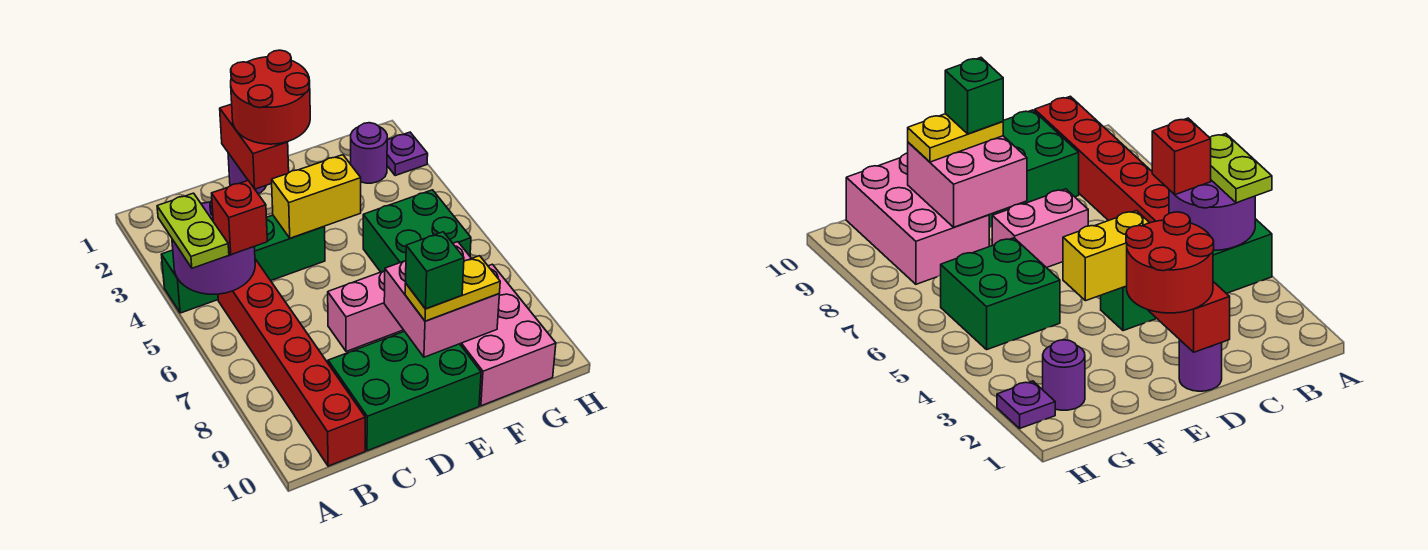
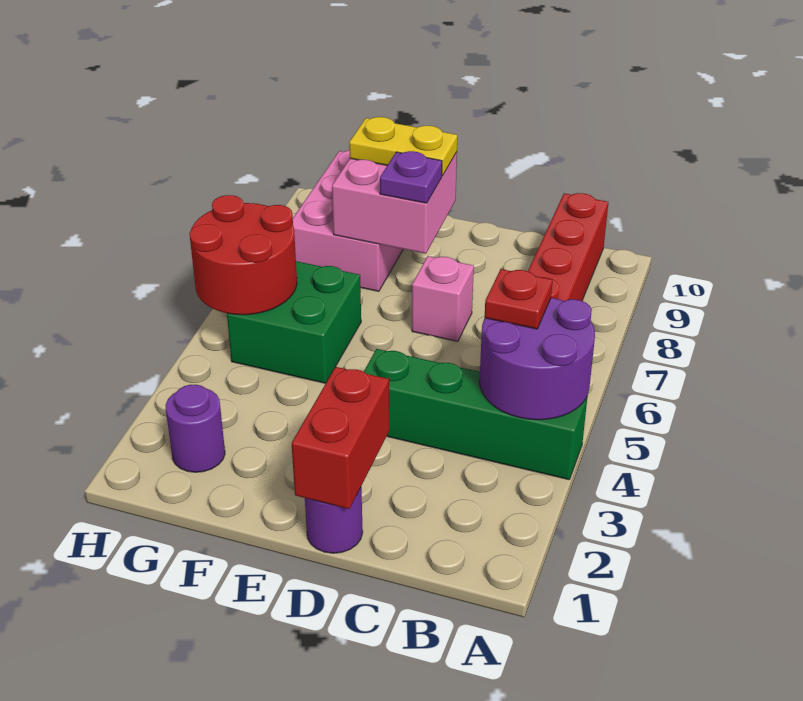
lime 1x2 plate [157,193,229,268] -> none
red 1x1 brick [212,181,267,255] -> red 1x1 plate [485,269,553,329]
green 2x3 brick [328,331,481,451] -> none
red 2x2 round brick [231,50,310,144] -> red 2x2 round brick moved to [189,195,297,315]
yellow 1x2 brick [272,155,361,238] -> none
pink 1x2 brick [328,271,403,351] -> pink 1x1 brick [412,256,474,341]
green 1x1 brick [406,232,464,309] -> none
purple 1x1 plate [387,132,428,176] -> purple 1x1 plate moved to [380,151,442,203]

